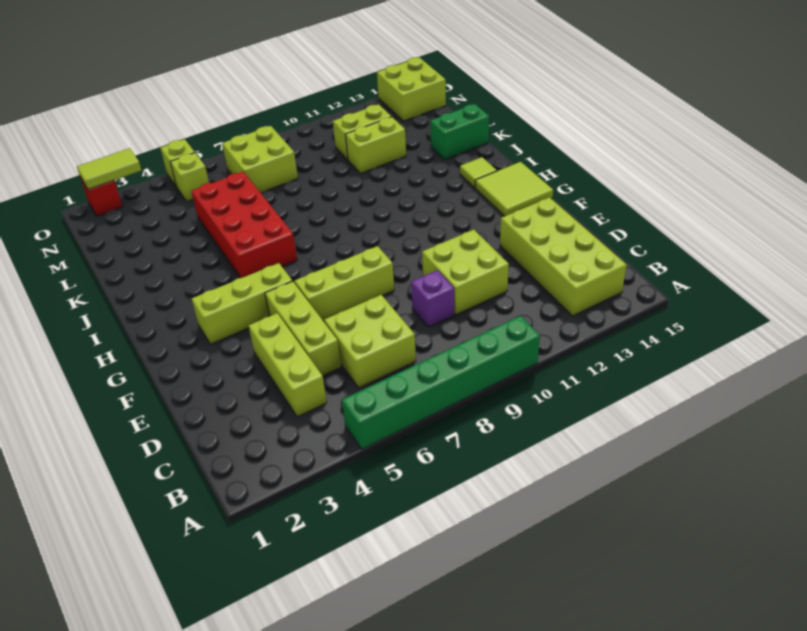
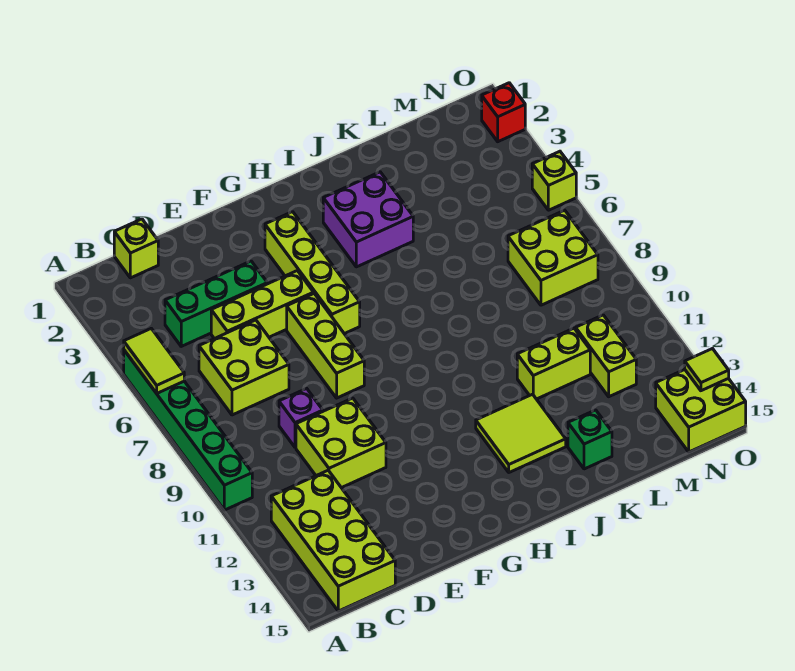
lime 2x4 brick [500,197,627,316] -> lime 2x4 brick turned to [271,470,395,611]
lime 1x3 brick [249,313,327,417] -> green 1x3 brick [165,261,267,346]
lime 1x3 brick [192,263,292,344] -> lime 1x4 brick [265,212,360,334]
lime 2x2 tile [475,162,553,216] -> lime 2x2 tile moved to [476,394,566,472]
none -> purple 2x2 brick [323,172,413,267]
red 2x4 brick [192,172,297,278] -> none
lime 1x1 tile [460,157,497,188] -> lime 1x1 tile moved to [685,349,729,391]
green 1x2 brick [430,104,489,160] -> green 1x1 brick [568,410,612,469]
lime 1x2 brick [346,117,406,173] -> lime 1x2 brick turned to [517,328,590,399]
lime 1x1 brick [170,153,209,202] -> lime 1x1 brick moved to [114,219,158,278]
lime 1x2 tile [77,148,141,189] -> lime 1x2 tile moved to [124,329,184,393]

